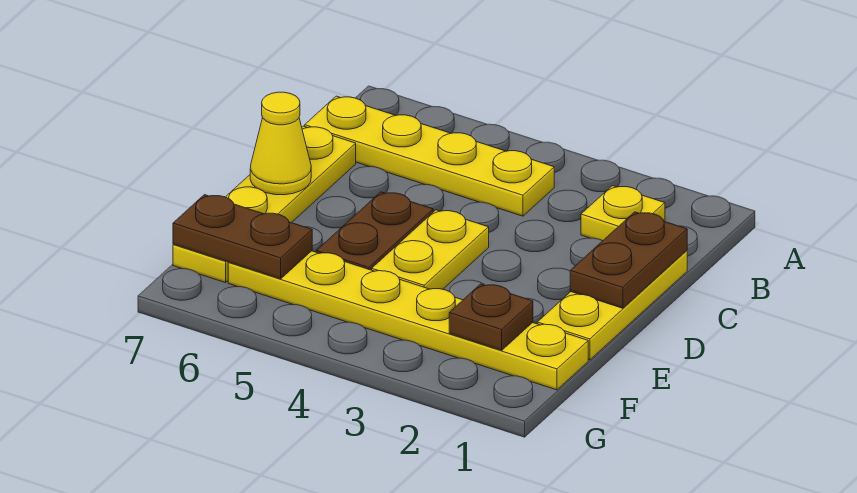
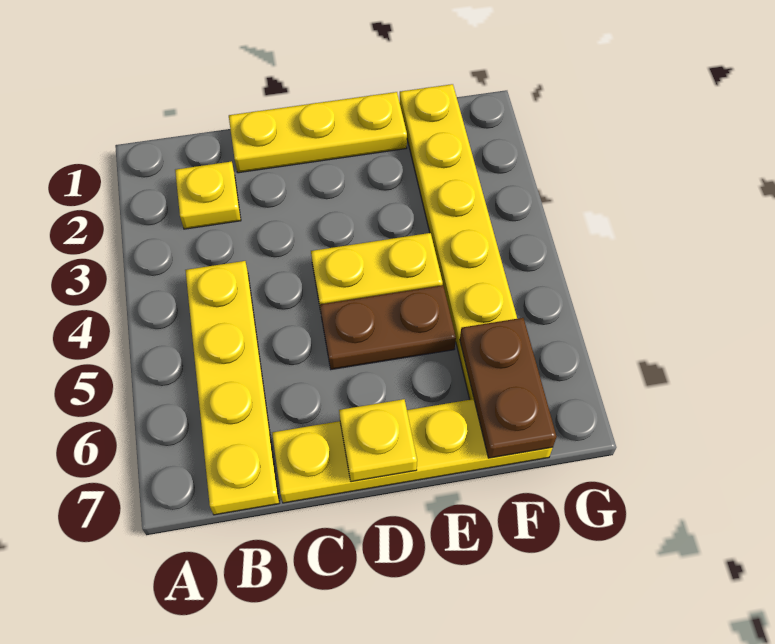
brown 1x2 plate [570,212,687,308] -> none
yellow 1x1 cone [250,92,311,195] -> yellow 1x1 plate [339,399,417,482]
brown 1x1 plate [449,284,533,350] -> none

